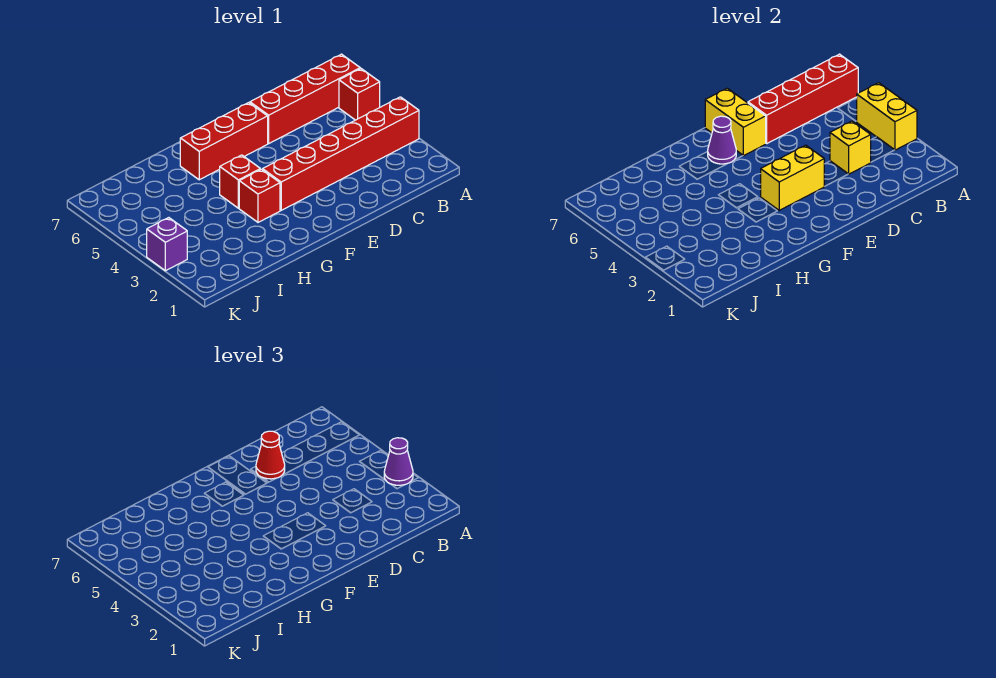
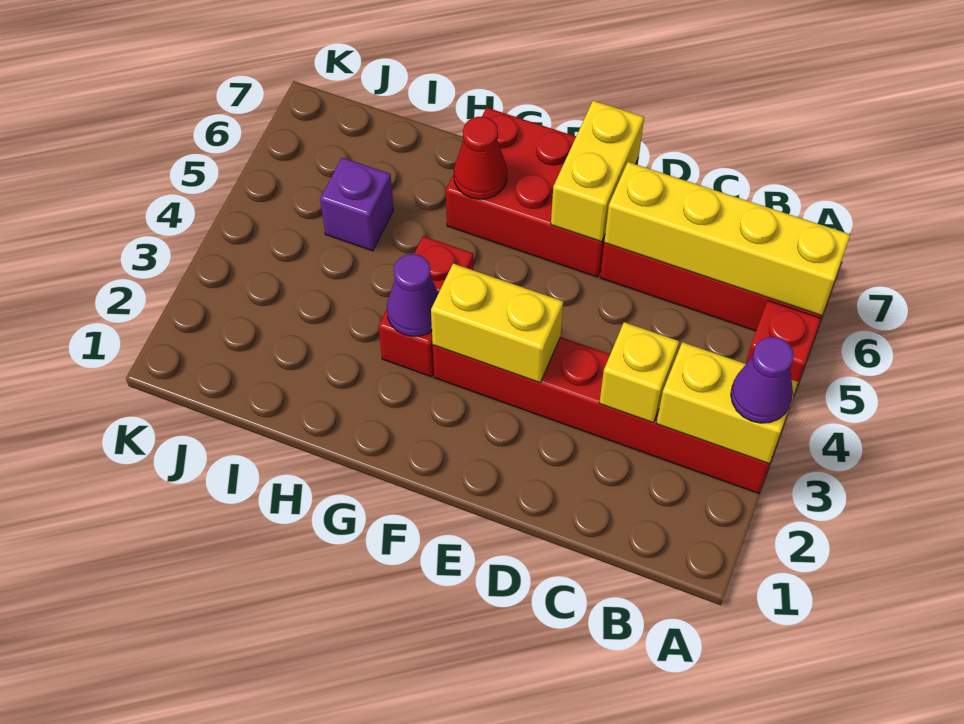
yellow 1x2 brick [857,83,917,150] -> yellow 1x2 brick turned to [656,342,798,464]
red 1x4 brick [748,54,858,143] -> yellow 1x4 brick [604,162,850,316]
red 1x1 cone [256,431,285,479] -> red 1x1 cone moved to [454,117,507,199]
red 1x3 brick [180,103,268,180] -> red 2x3 brick [446,108,639,277]
purple 1x1 cone [708,116,736,164] -> purple 1x1 cone moved to [387,254,439,336]
purple 1x1 brick [147,218,187,271] -> purple 1x1 brick moved to [320,158,393,251]

